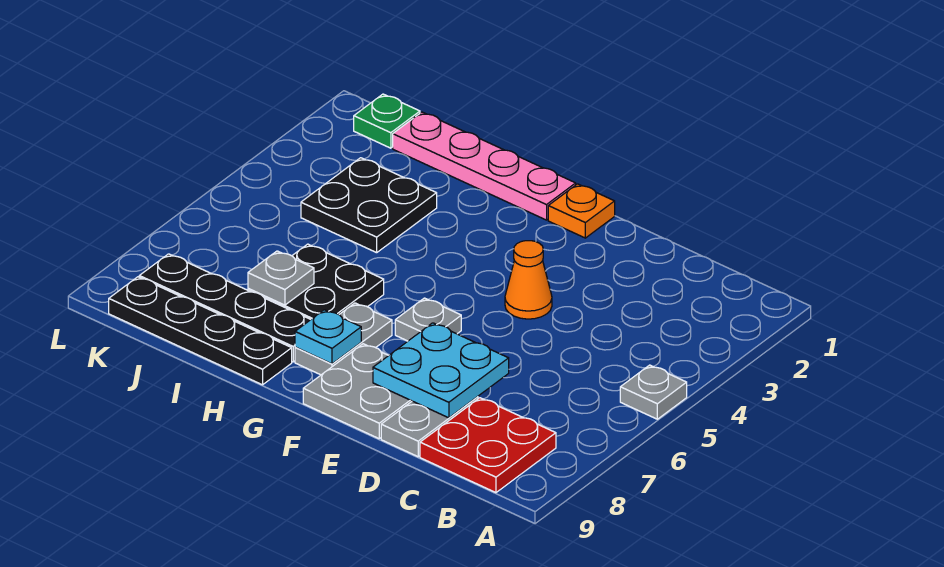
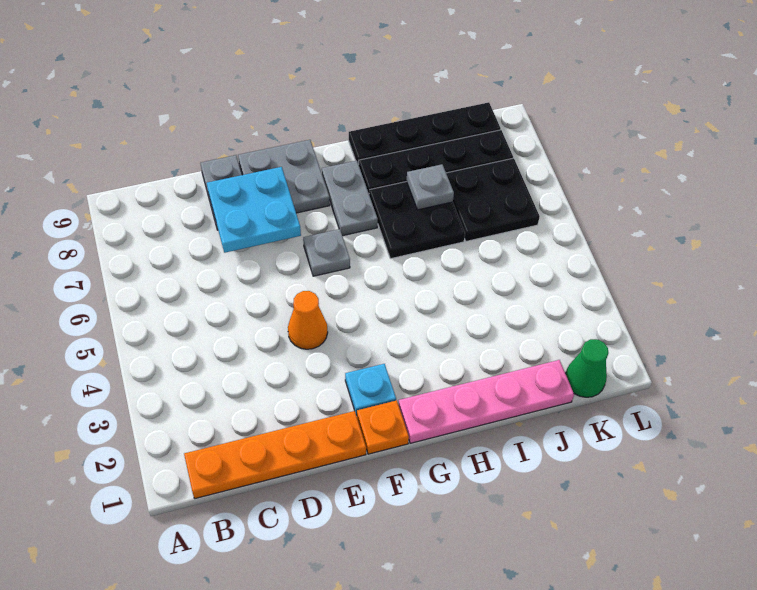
grey 1x1 plate [620,365,687,419] -> none
none -> orange 1x4 plate [184,411,366,499]
red 2x2 plate [420,398,556,493] -> none
cyan 1x1 plate [295,310,361,364] -> cyan 1x1 plate moved to [345,364,396,416]
black 2x2 plate [301,158,437,253] -> black 2x2 plate moved to [446,158,540,241]
green 1x1 plate [354,94,420,148] -> green 1x1 cone [566,339,608,397]

